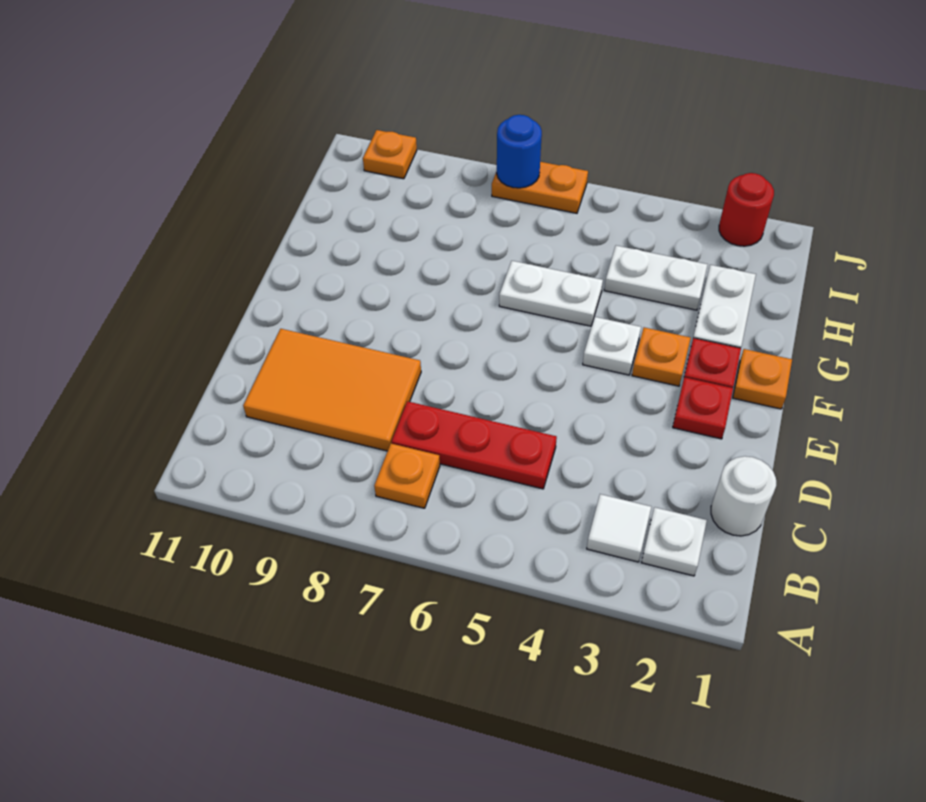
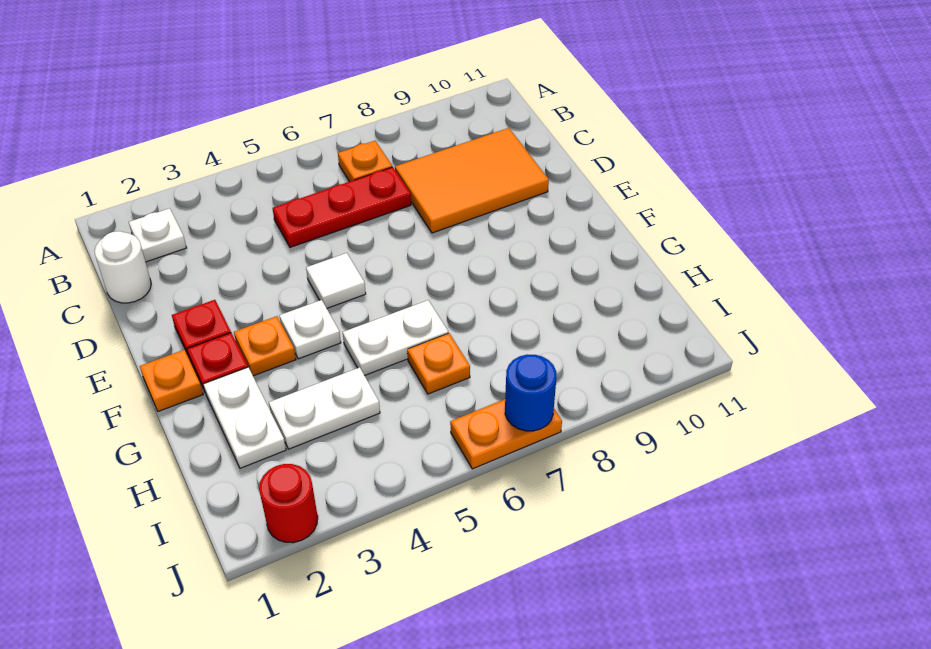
white 1x1 tile [587,494,651,562] -> white 1x1 tile moved to [306,253,366,308]
orange 1x1 plate [363,130,417,179] -> orange 1x1 plate moved to [407,333,470,394]

